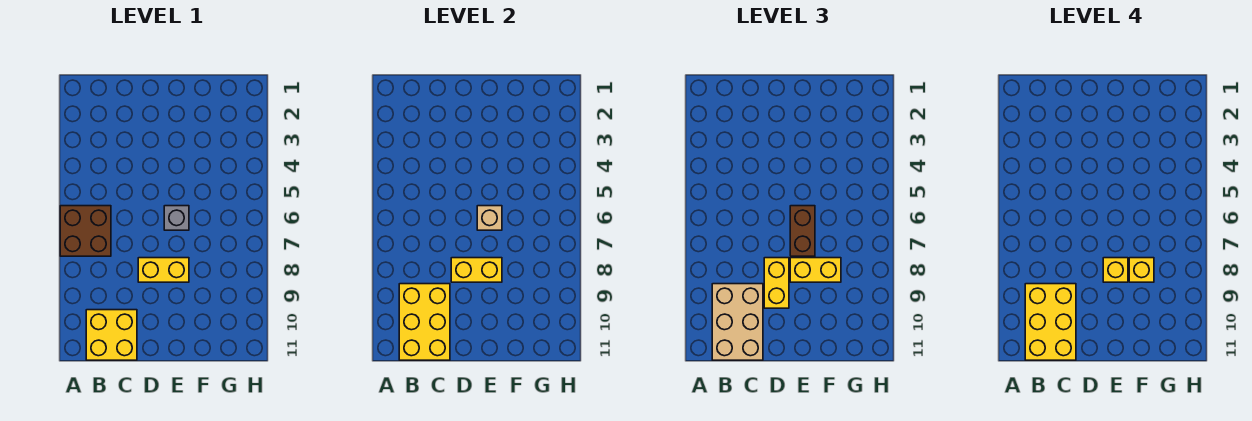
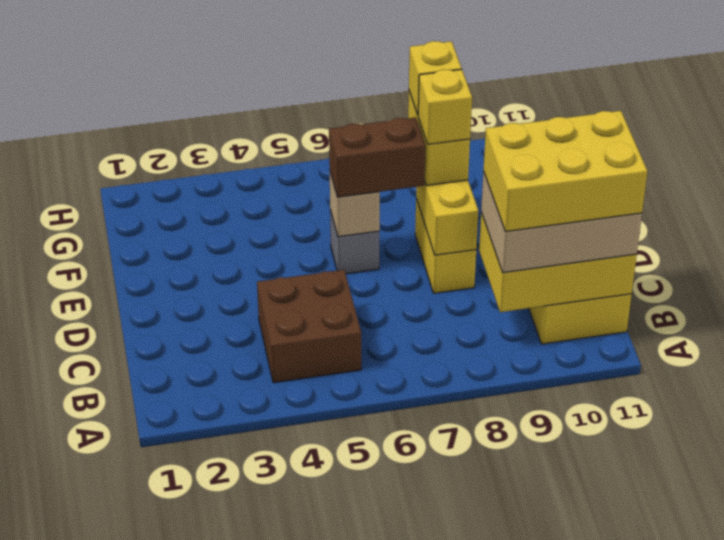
brown 2x2 brick [60,206,111,256] -> brown 2x2 brick moved to [257,270,361,383]
yellow 1x2 brick [764,258,789,308] -> none

